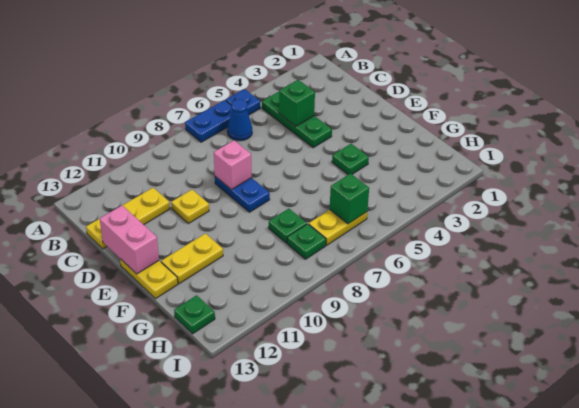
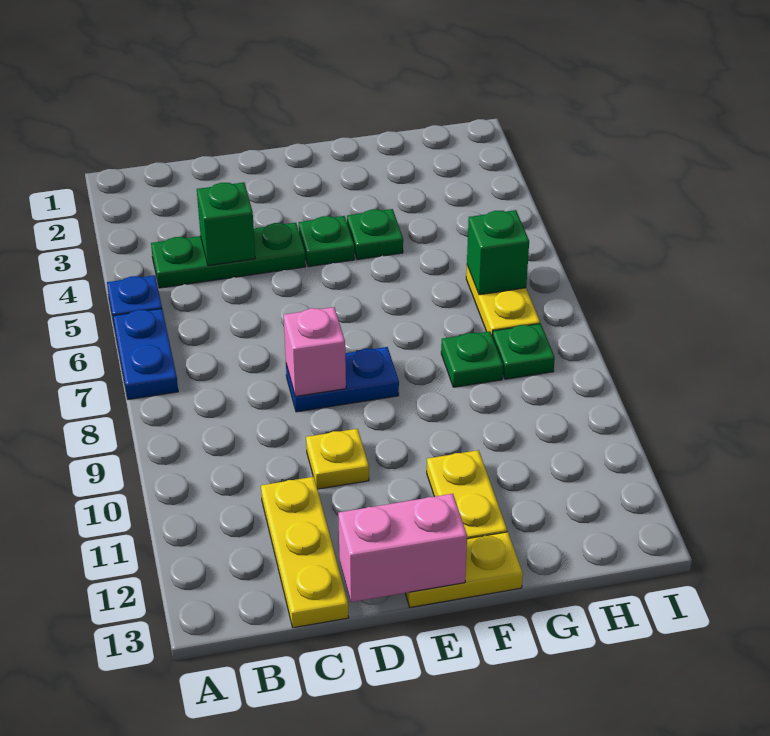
blue 1x1 cone [227,99,252,141] -> none
green 1x1 plate [174,295,215,334] -> green 1x1 plate moved to [299,216,355,267]

